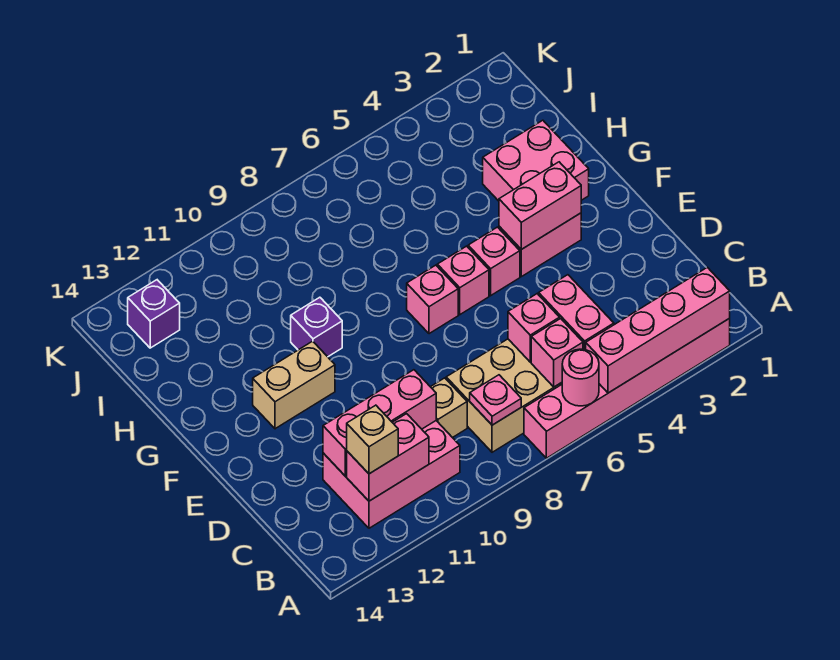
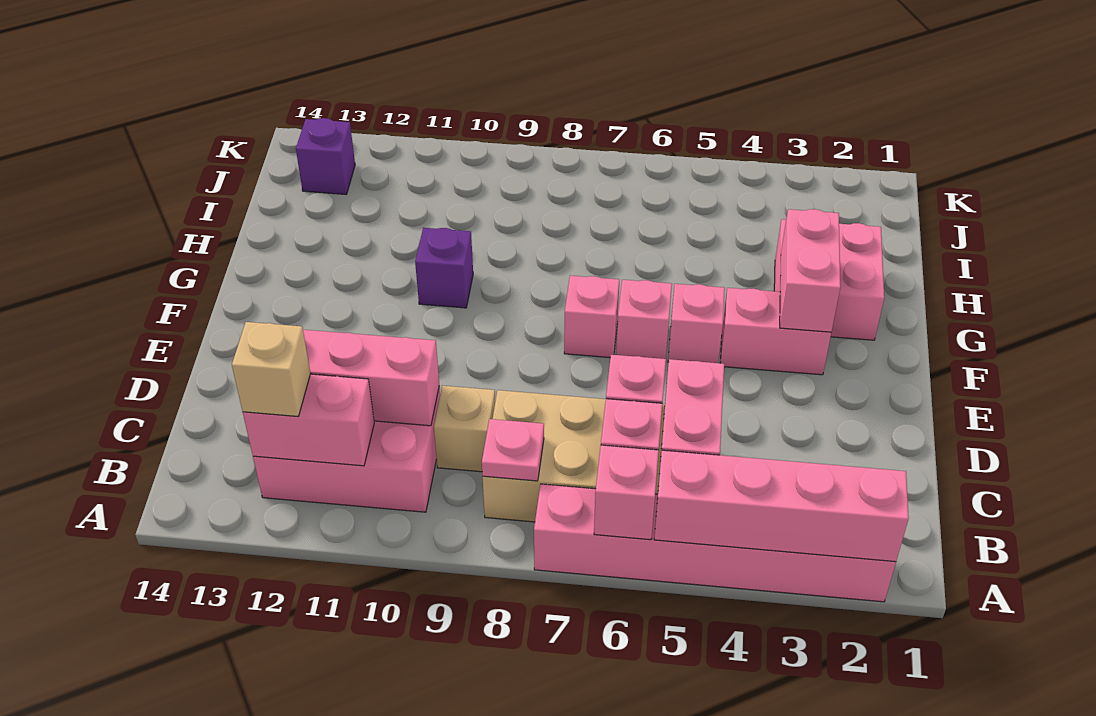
pink 1x1 round brick [562,349,599,406] -> pink 1x1 brick [594,445,659,540]
pink 1x2 brick [499,162,581,249] -> pink 1x2 brick turned to [780,209,840,332]
tan 1x2 brick [253,341,335,429] -> none

